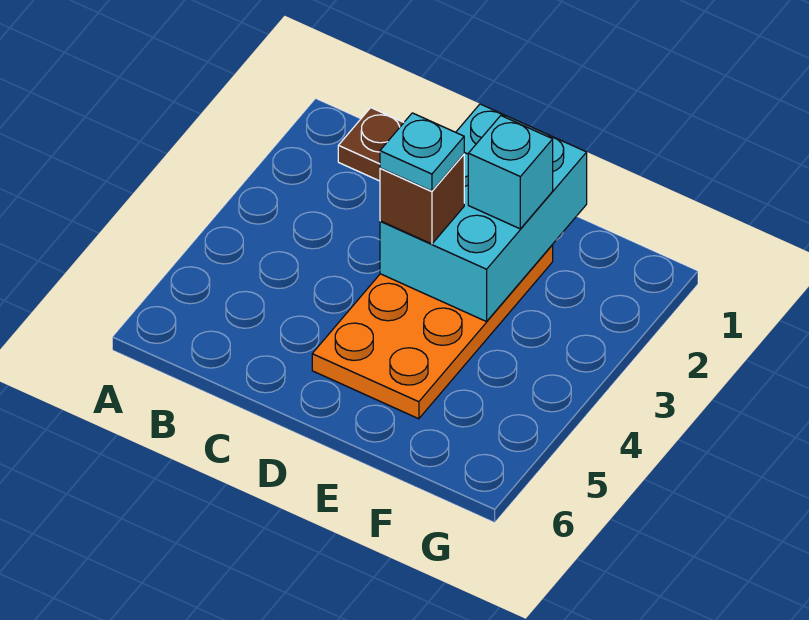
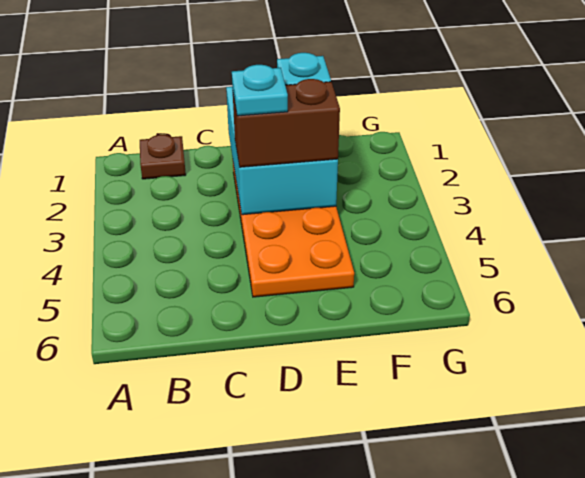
brown 1x1 brick [380,154,464,244] -> brown 1x2 brick [233,79,340,167]

